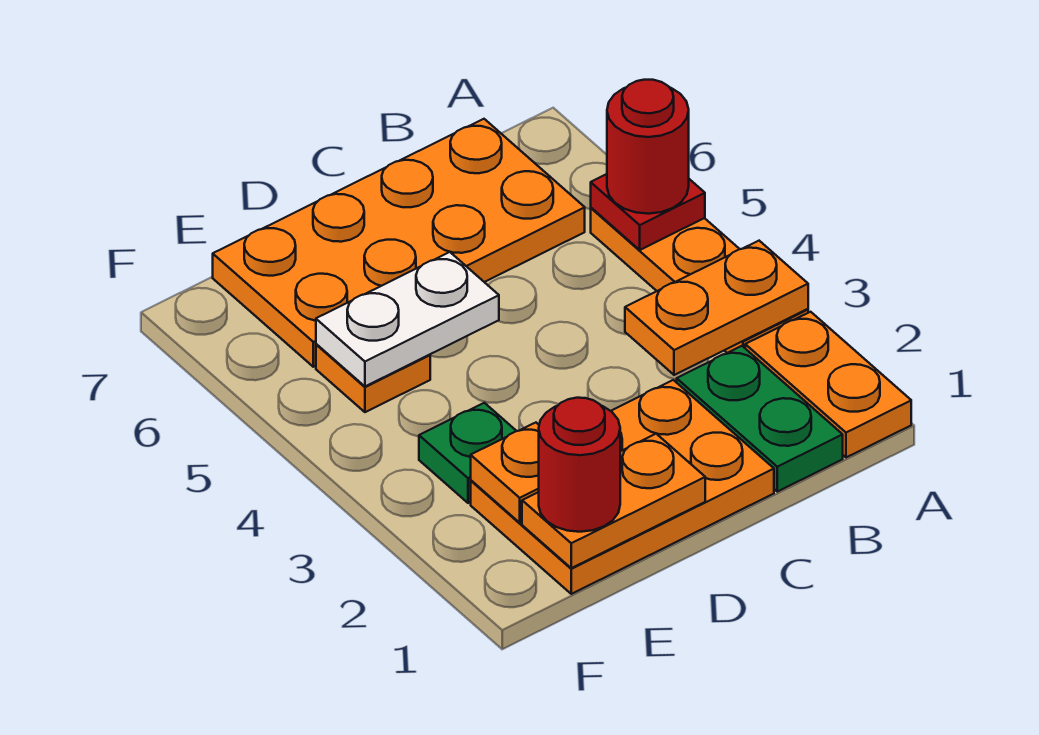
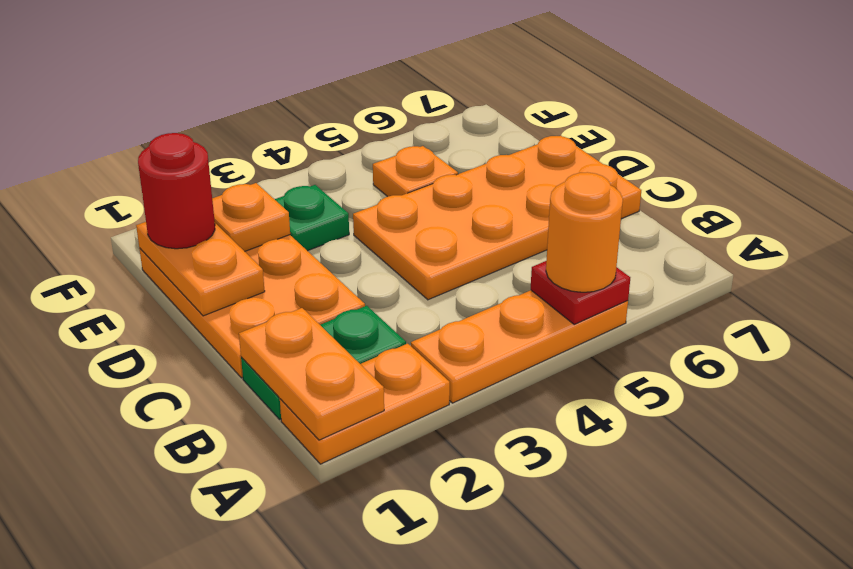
orange 1x2 plate [625,241,808,375] -> orange 1x2 plate moved to [239,308,384,440]
red 1x1 round brick [607,80,689,214] -> orange 1x1 round brick [546,172,623,292]
orange 2x4 plate [213,119,585,367] -> orange 2x4 plate turned to [353,136,641,300]
white 1x2 plate [316,252,499,386] -> none

